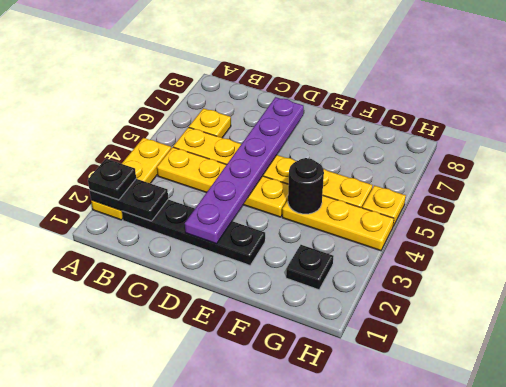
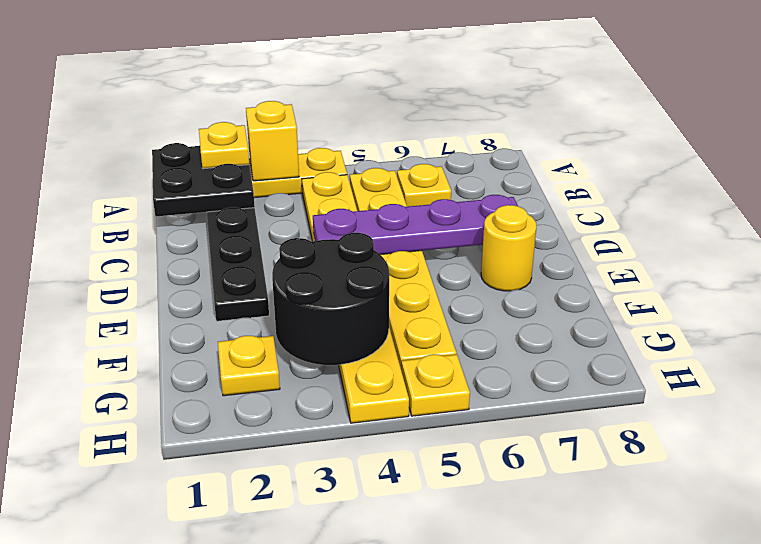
black 1x2 plate [90,179,168,221] -> black 2x2 plate [152,143,255,216]
black 1x1 plate [88,159,136,200] -> yellow 1x1 plate [199,122,249,169]
none -> yellow 1x1 brick [246,101,299,181]
purple 1x6 plate [185,97,304,244] -> purple 1x4 plate [313,195,518,255]
none -> yellow 1x1 round brick [481,205,536,291]
black 1x1 round brick [288,158,324,214] -> black 2x2 round brick [272,233,389,365]
black 1x1 plate [286,245,334,290] -> yellow 1x1 plate [218,336,280,396]

